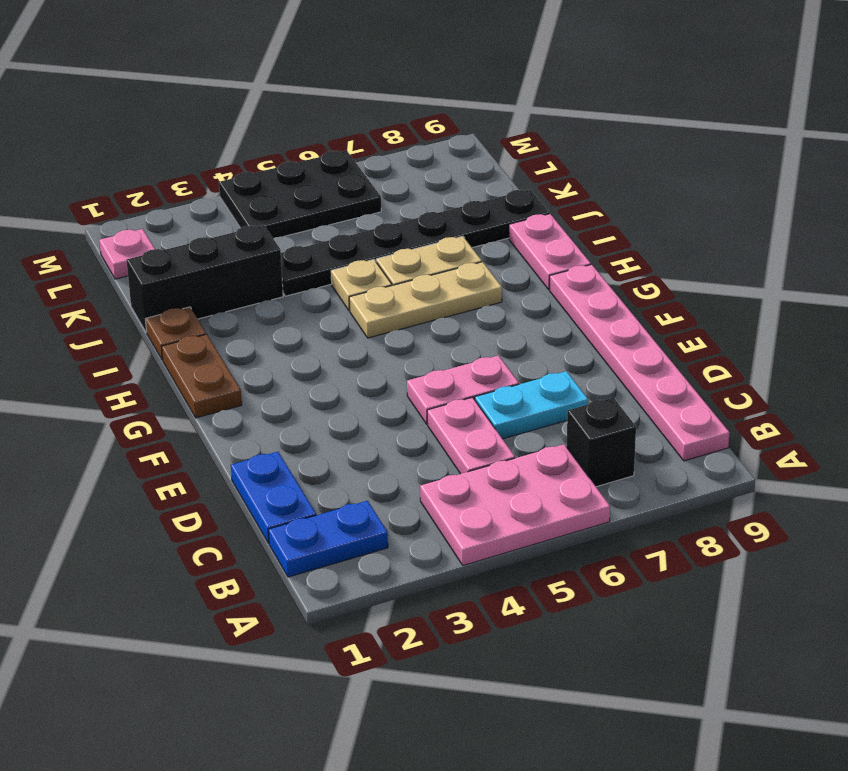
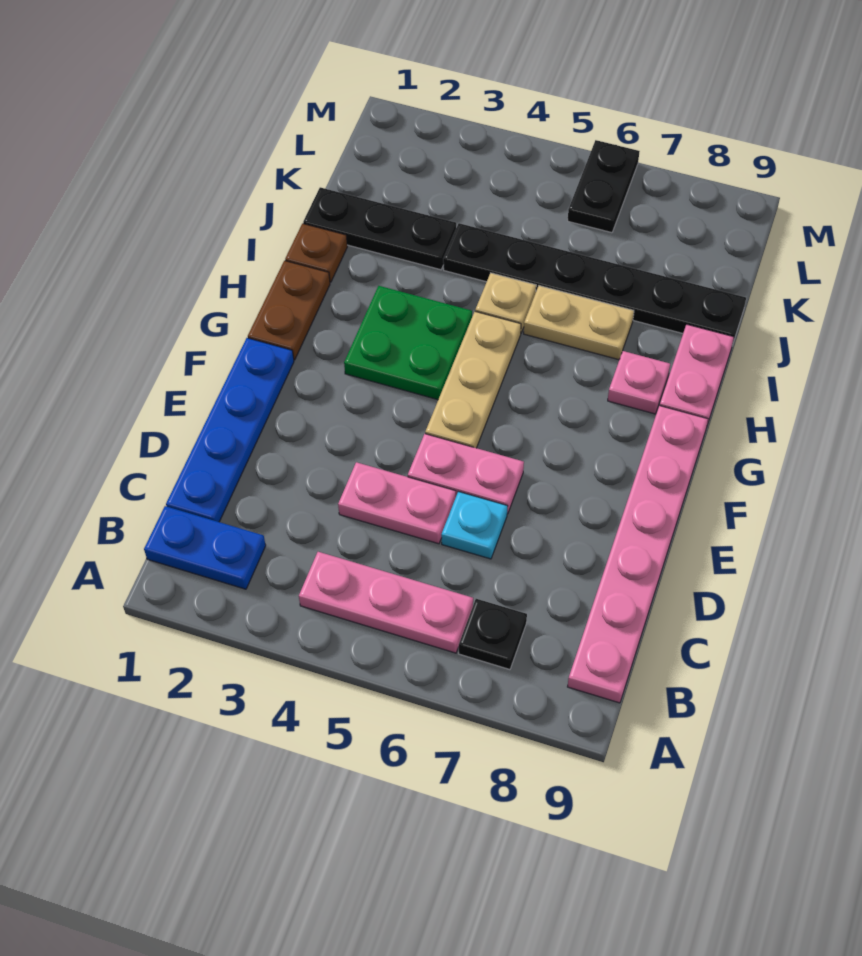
pink 2x3 plate [420,444,610,566] -> pink 1x3 plate [299,552,473,653]
black 1x1 brick [567,398,636,487] -> black 1x1 plate [459,599,527,670]
blue 1x2 plate [231,452,316,543] -> blue 1x4 plate [166,338,294,522]
pink 1x2 plate [427,397,515,474] -> pink 1x2 plate turned to [338,462,456,544]
cyan 1x2 plate [475,371,588,439] -> cyan 1x1 plate [441,492,507,559]
none -> green 2x2 plate [344,286,472,400]
tan 1x3 plate [349,262,502,338] -> tan 1x3 plate turned to [425,312,521,448]
black 1x3 brick [126,225,283,332] -> black 1x3 plate [303,187,456,270]
pink 1x1 plate [99,229,155,279] -> pink 1x1 plate moved to [608,351,670,414]
black 2x3 plate [219,150,381,238] -> black 1x2 plate [568,140,640,233]

